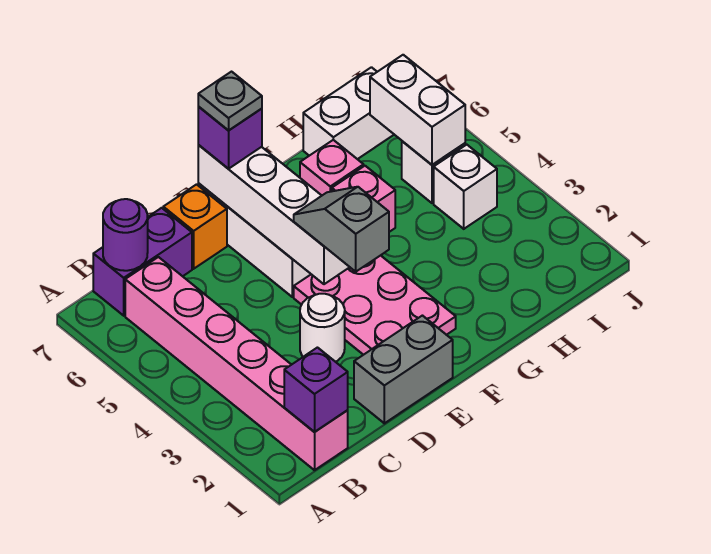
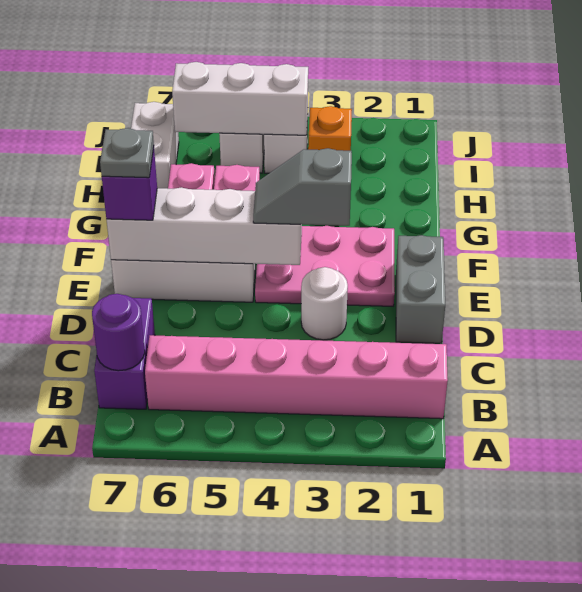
purple 1x1 brick [284,348,348,432] -> none
orange 1x1 brick [163,184,227,269] -> orange 1x1 brick moved to [308,106,352,151]
white 1x2 brick [370,55,465,165] -> white 1x3 brick [172,62,308,135]

